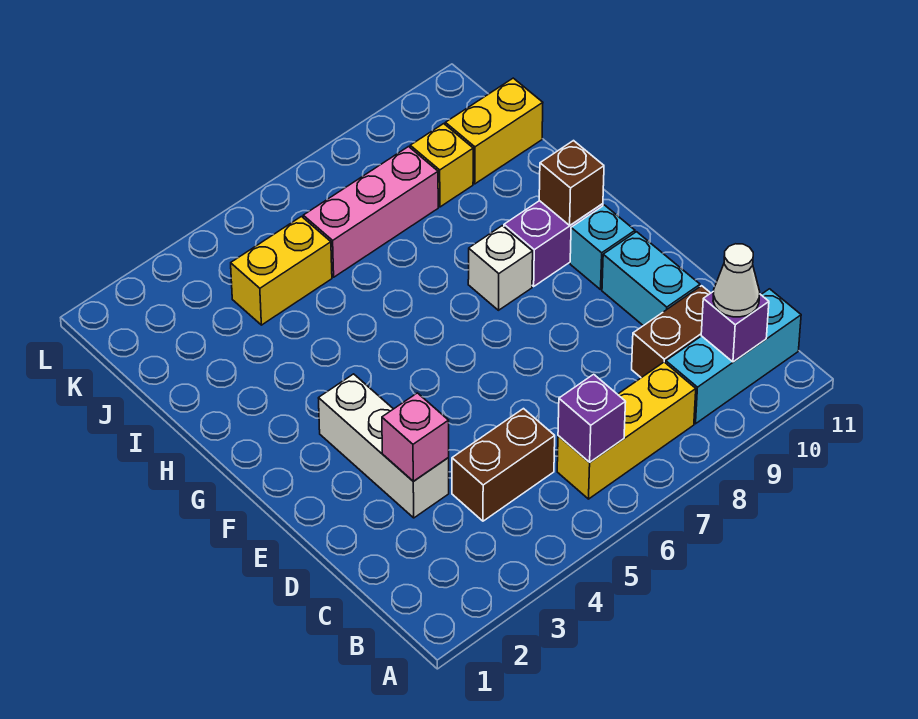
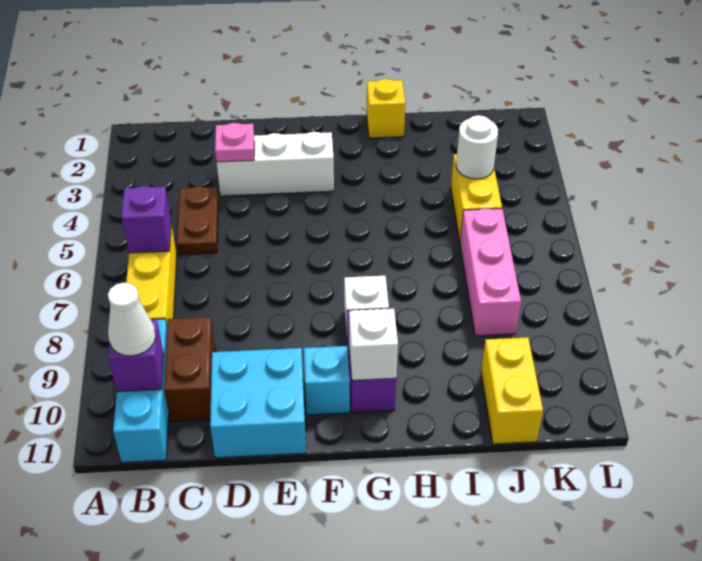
brown 1x2 brick [452,409,555,521] -> brown 1x2 plate [177,186,218,254]
pink 1x1 brick [382,393,449,481] -> pink 1x1 plate [215,123,254,162]
cyan 1x2 brick [602,232,700,326] -> cyan 2x2 brick [210,348,306,458]
brown 1x1 brick [539,141,604,225] -> white 1x1 brick [349,309,398,380]
none -> white 1x1 round brick [456,115,498,179]
yellow 1x1 brick [410,124,473,207] -> yellow 1x1 brick moved to [367,79,405,138]

